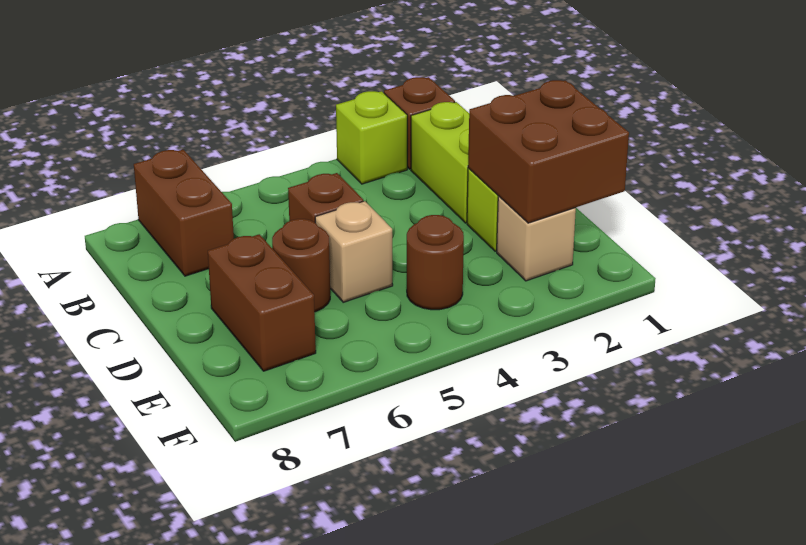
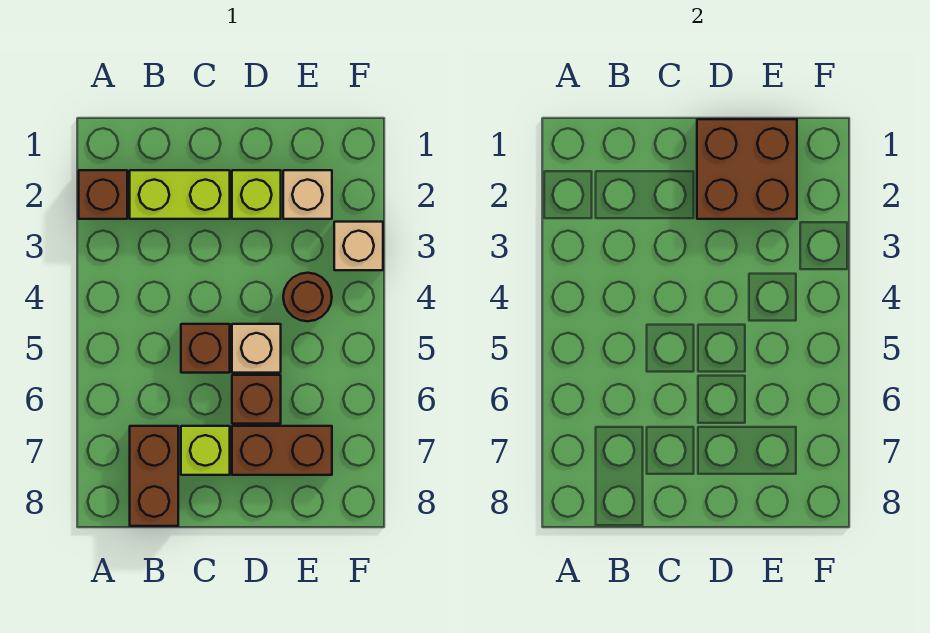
lime 1x1 brick [336,91,407,184] -> lime 1x1 brick moved to [181,426,230,475]
brown 1x2 brick [134,150,234,276] -> brown 1x2 brick turned to [130,426,178,526]
brown 1x1 round brick [272,219,330,312] -> brown 1x1 brick [232,375,281,424]
none -> tan 1x1 brick [334,222,383,270]

